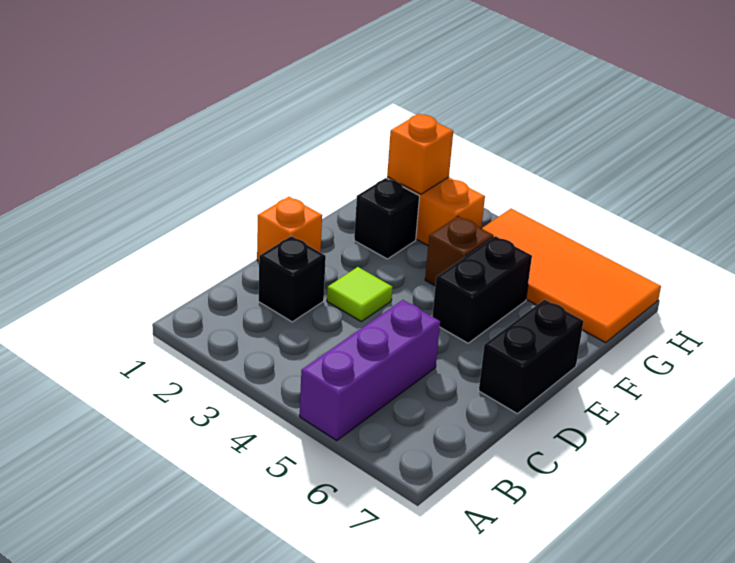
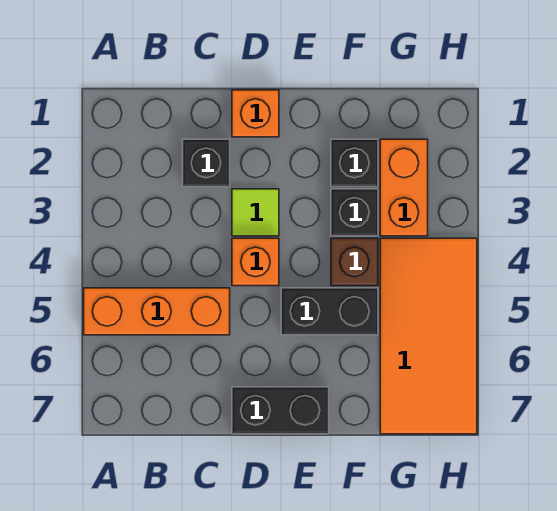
purple 1x3 brick [300,300,440,441] -> orange 1x3 brick [84,288,230,335]
none -> black 1x1 brick [331,189,378,236]
orange 1x1 brick [387,114,453,194] -> orange 1x1 brick moved to [232,238,279,286]

